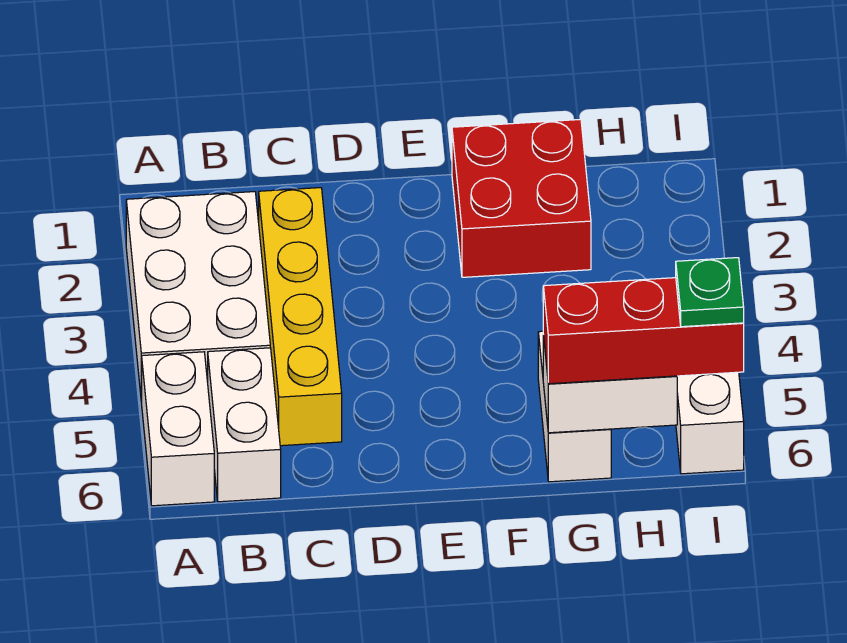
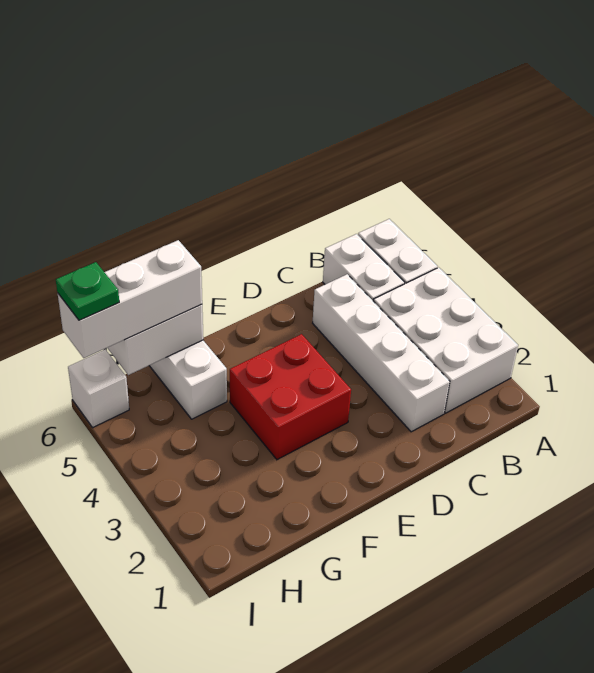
yellow 1x4 brick [259,188,342,446] -> white 1x4 brick [313,274,450,432]
red 2x2 brick [452,119,591,277] -> red 2x2 brick moved to [230,334,351,460]
red 1x3 brick [543,278,744,384] -> white 1x3 brick [58,240,202,358]

